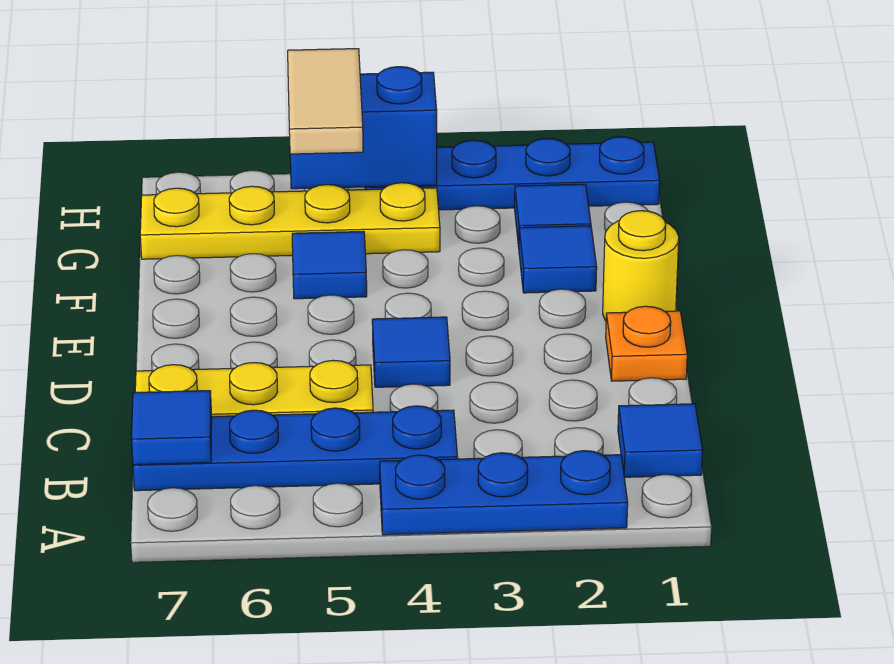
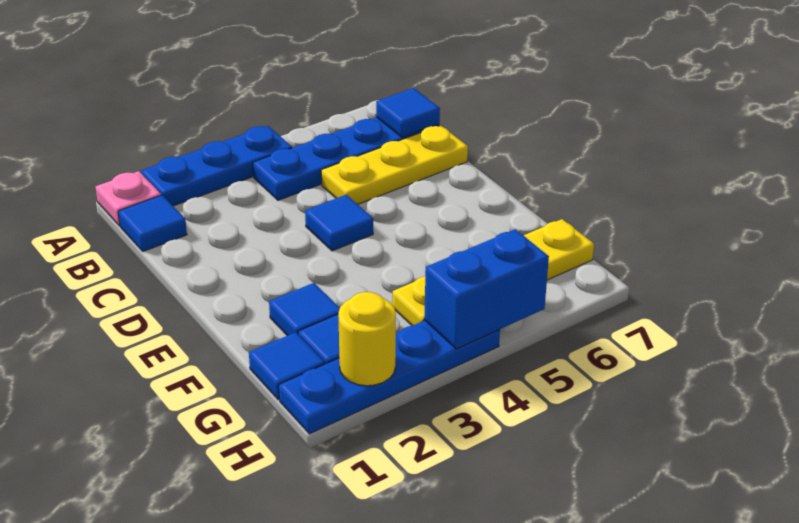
none -> pink 1x1 plate [96,171,161,226]
orange 1x1 plate [606,306,687,381] -> none
yellow 1x1 round brick [603,211,679,321] -> yellow 1x1 round brick moved to [338,292,396,386]
blue 1x1 tile [292,231,367,299] -> blue 1x1 tile moved to [249,332,325,400]
tan 1x2 tile [288,49,363,154] -> none

